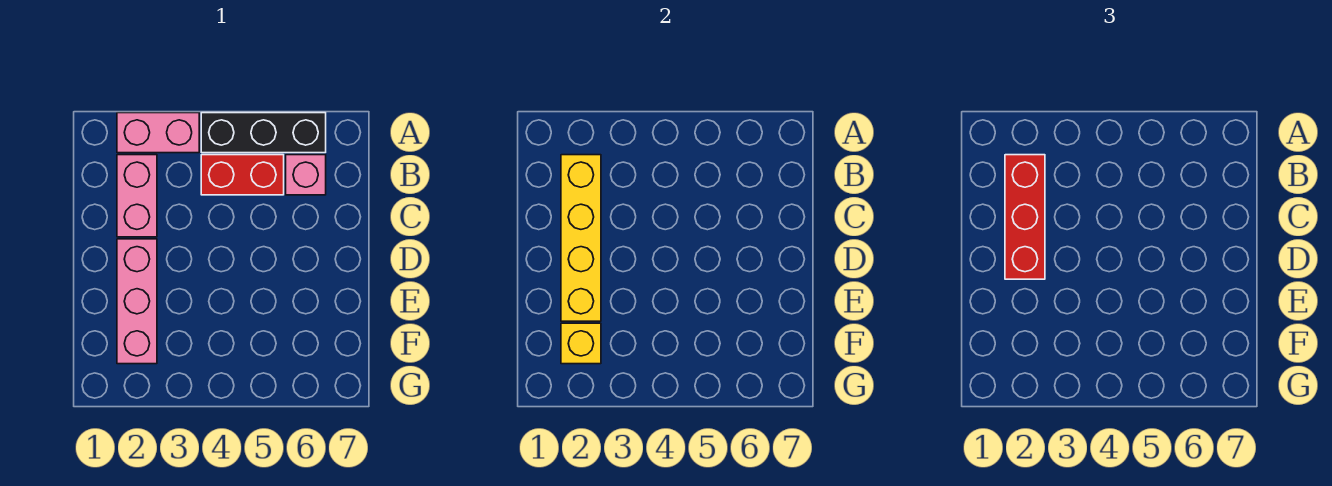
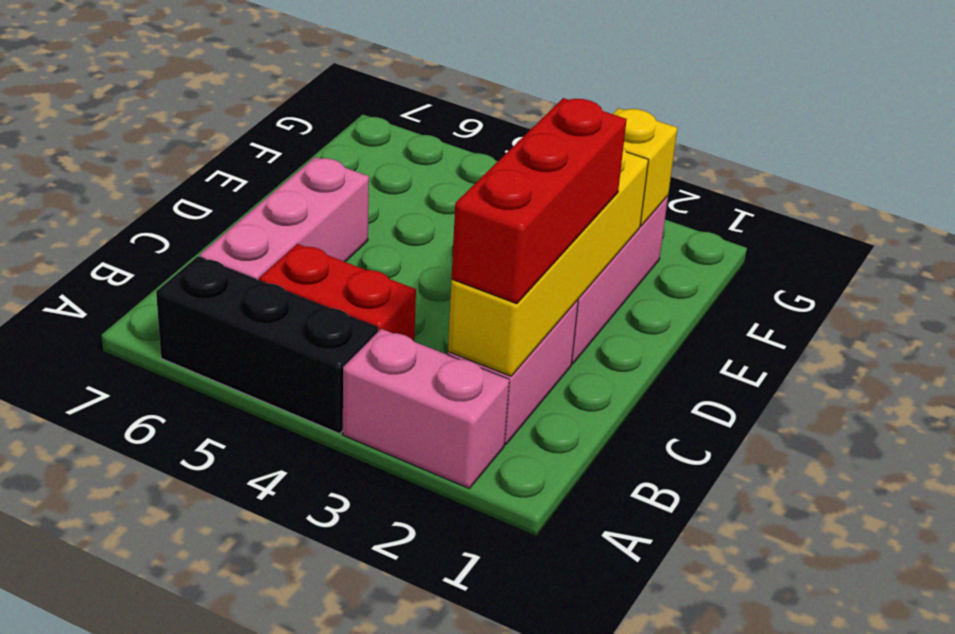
pink 1x1 brick [286,155,326,195] -> pink 1x3 brick [200,157,369,280]

